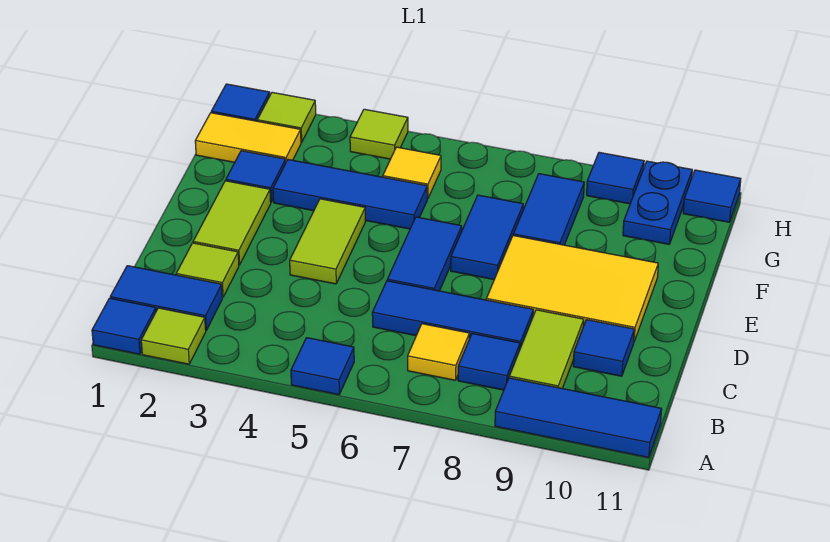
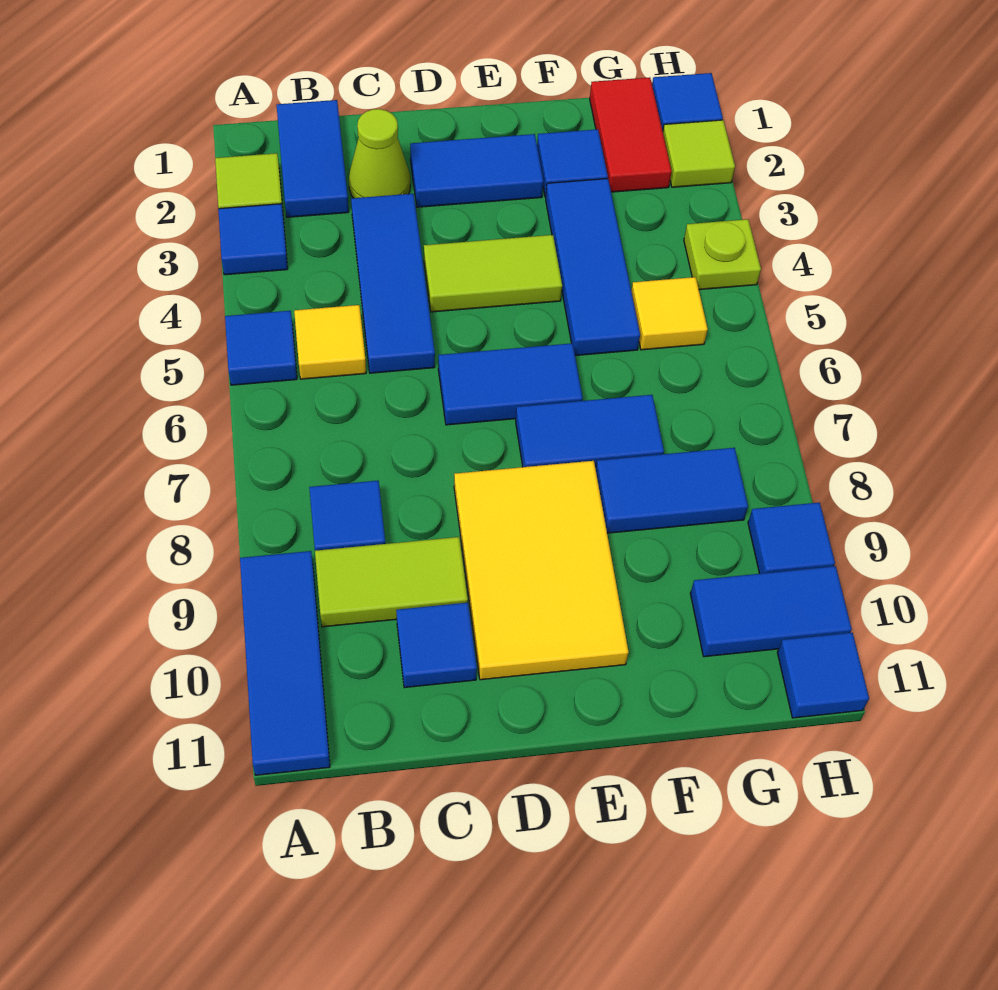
blue 1x1 tile [92,298,156,354] -> blue 1x1 tile moved to [218,204,288,275]
yellow 1x1 tile [408,324,469,380] -> yellow 1x1 tile moved to [294,305,366,379]
lime 1x1 tile [176,243,239,297] -> lime 1x1 cone [349,109,410,198]
blue 1x3 tile [372,281,533,348] -> blue 1x3 tile moved to [351,194,435,373]
lime 1x2 tile [193,181,271,265] -> blue 1x2 tile [410,134,543,207]
yellow 1x2 tile [195,113,301,162] -> red 1x2 tile [590,78,672,192]
blue 1x2 plate [623,161,692,244] -> blue 1x2 tile [690,566,852,657]
lime 1x1 tile [350,109,408,159] -> lime 1x1 plate [684,219,761,290]

